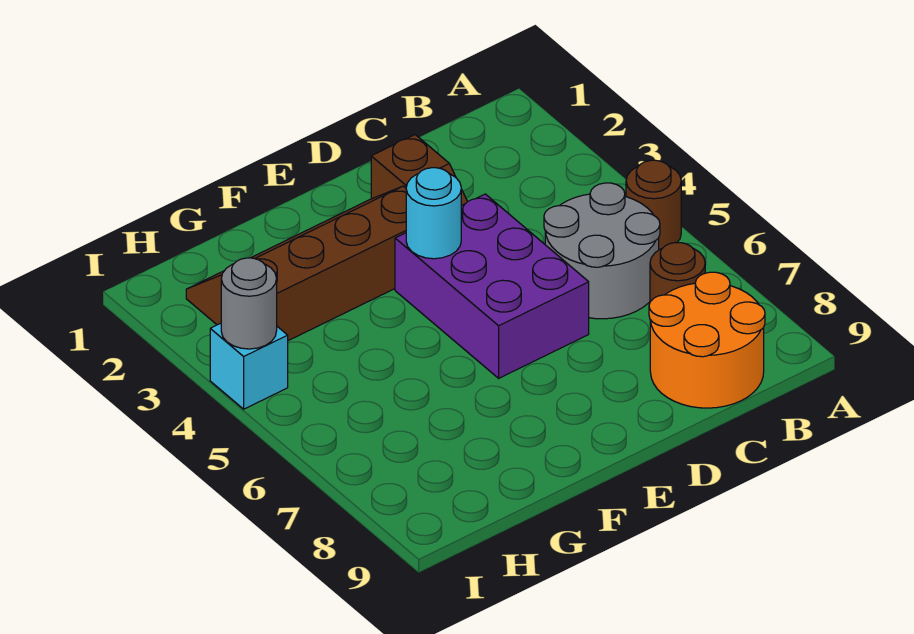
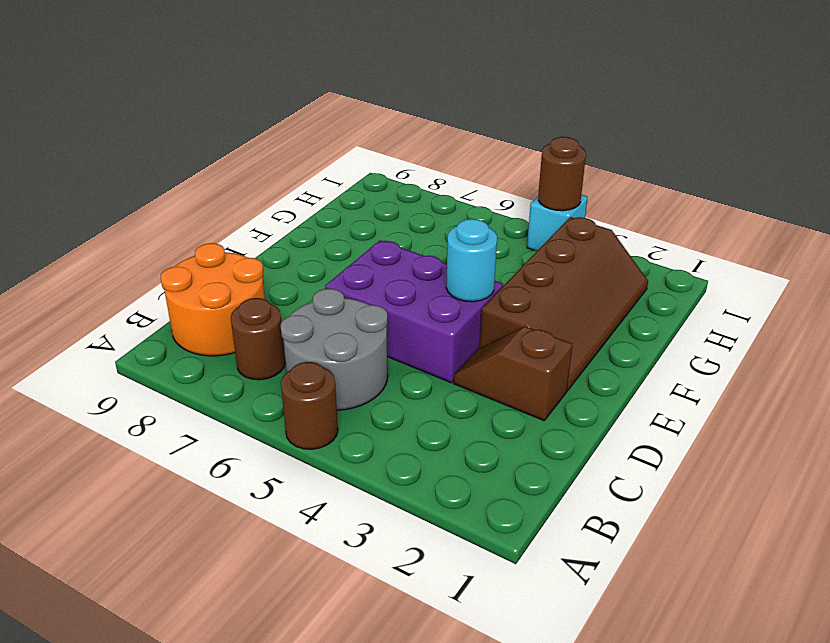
grey 1x1 round brick [221,258,277,349] -> brown 1x1 round brick [538,137,586,211]

